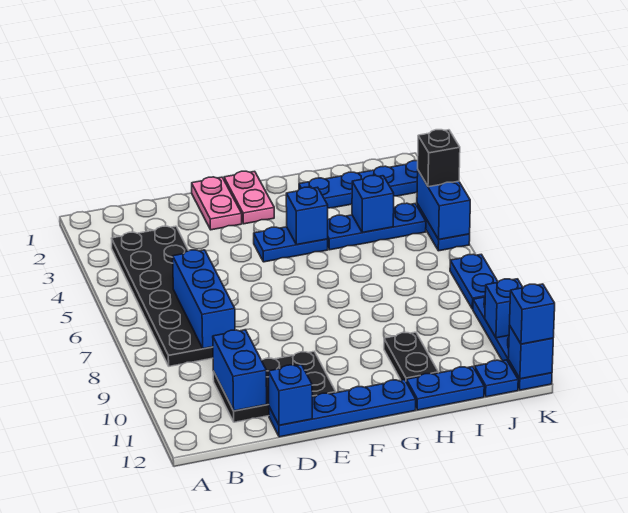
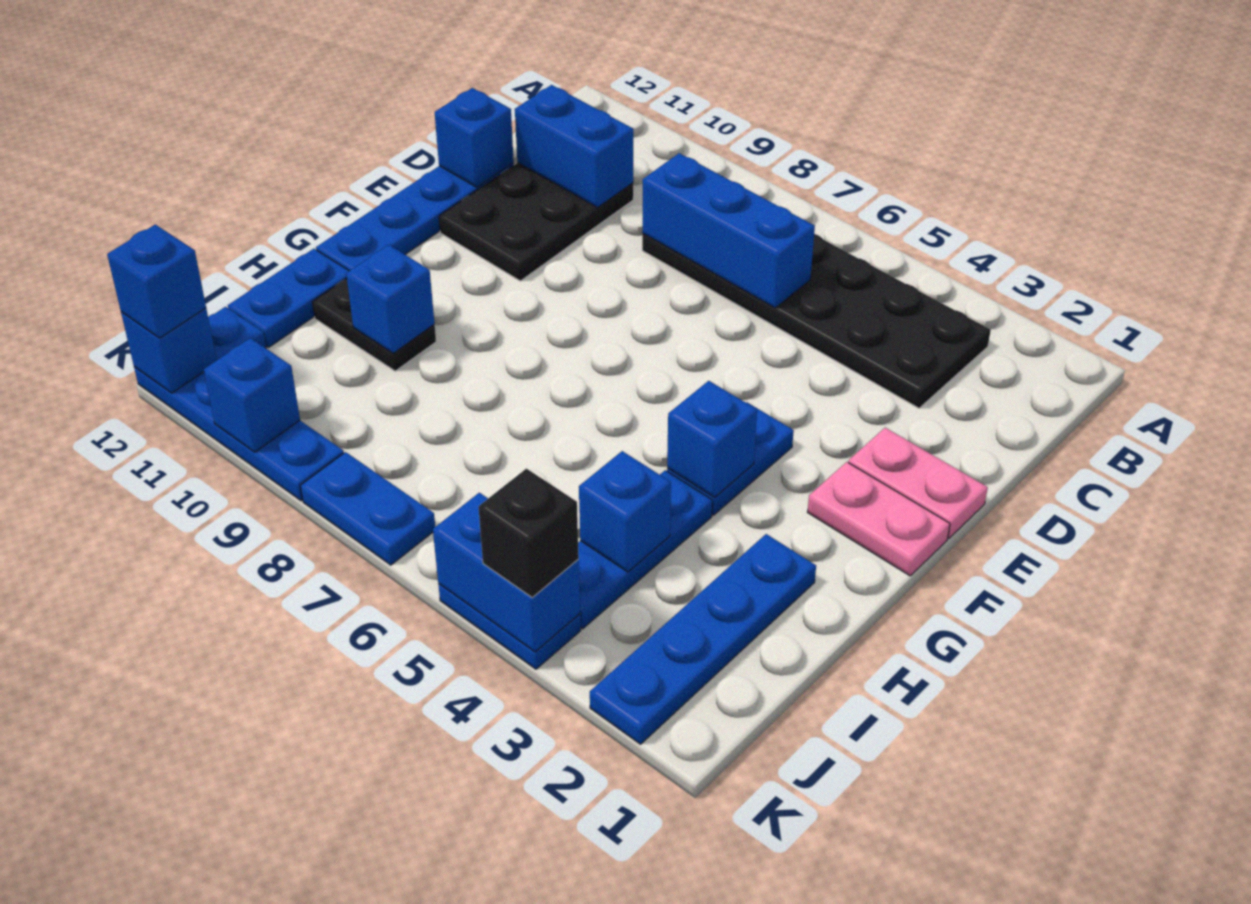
none -> blue 1x1 brick [346,245,435,353]

